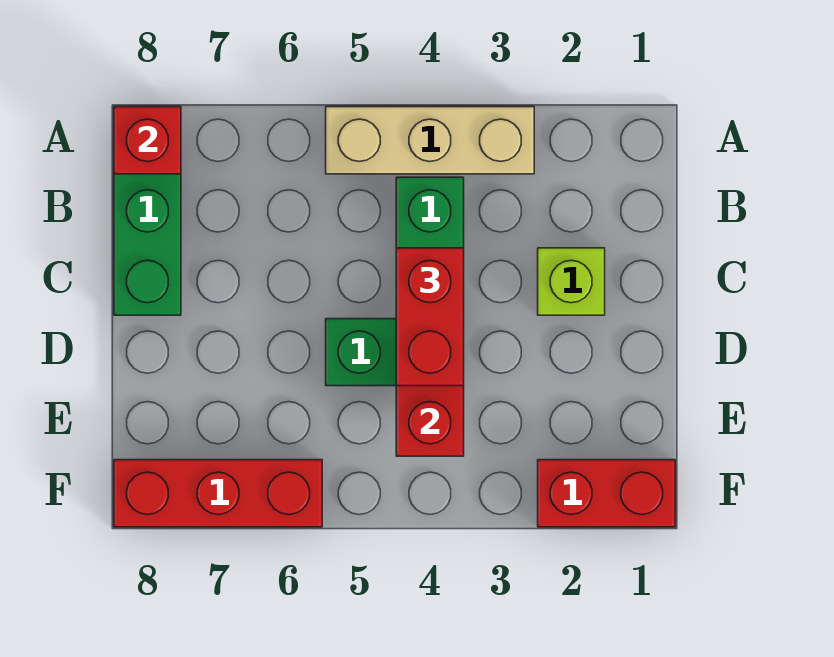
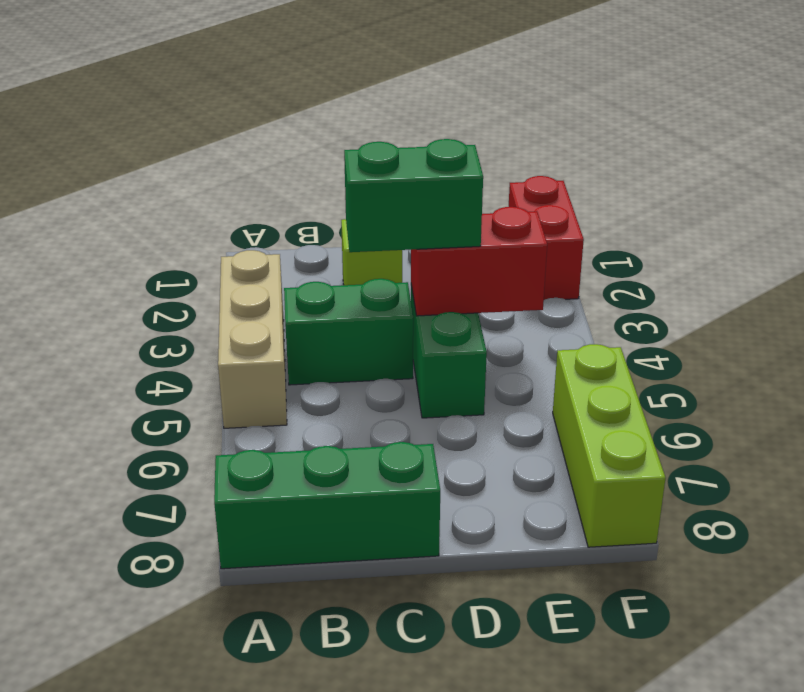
red 1x1 brick [114,107,181,174] -> none
red 1x2 brick [396,248,464,386] -> green 1x2 brick [344,139,483,252]
red 1x3 brick [114,460,322,527] -> lime 1x3 brick [553,344,665,547]

